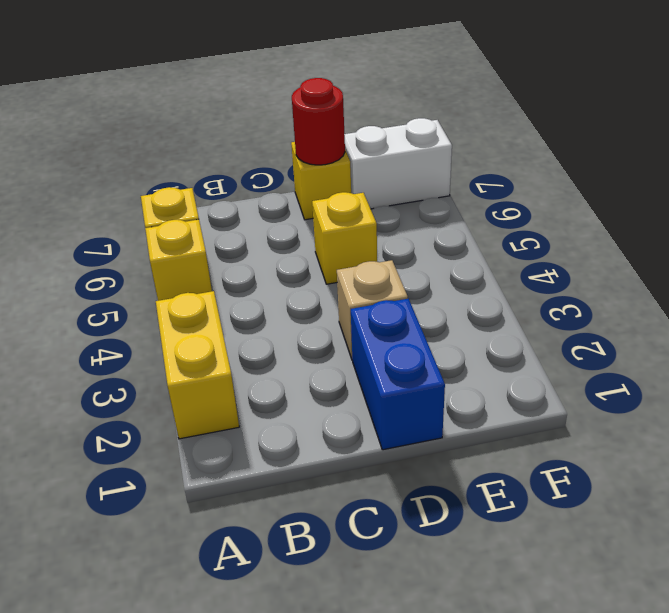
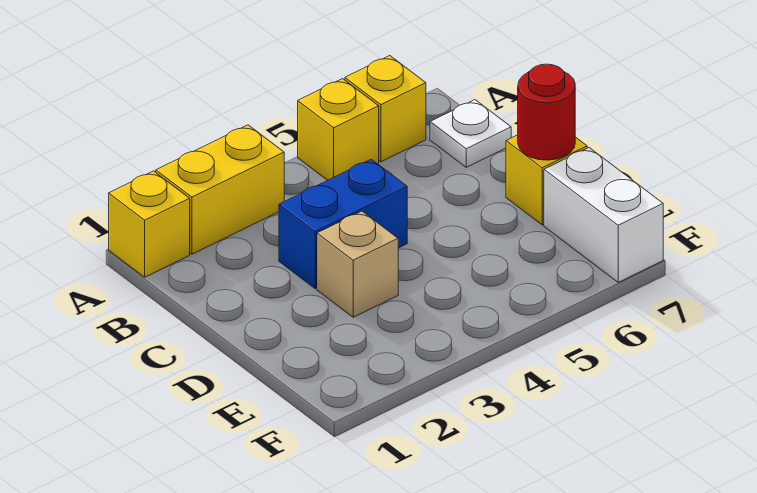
none -> white 1x1 plate [430,100,511,167]
blue 1x2 brick [351,299,445,450] -> blue 1x2 brick moved to [279,159,407,289]
yellow 1x1 brick [312,192,377,284] -> yellow 1x1 brick moved to [109,171,190,277]

